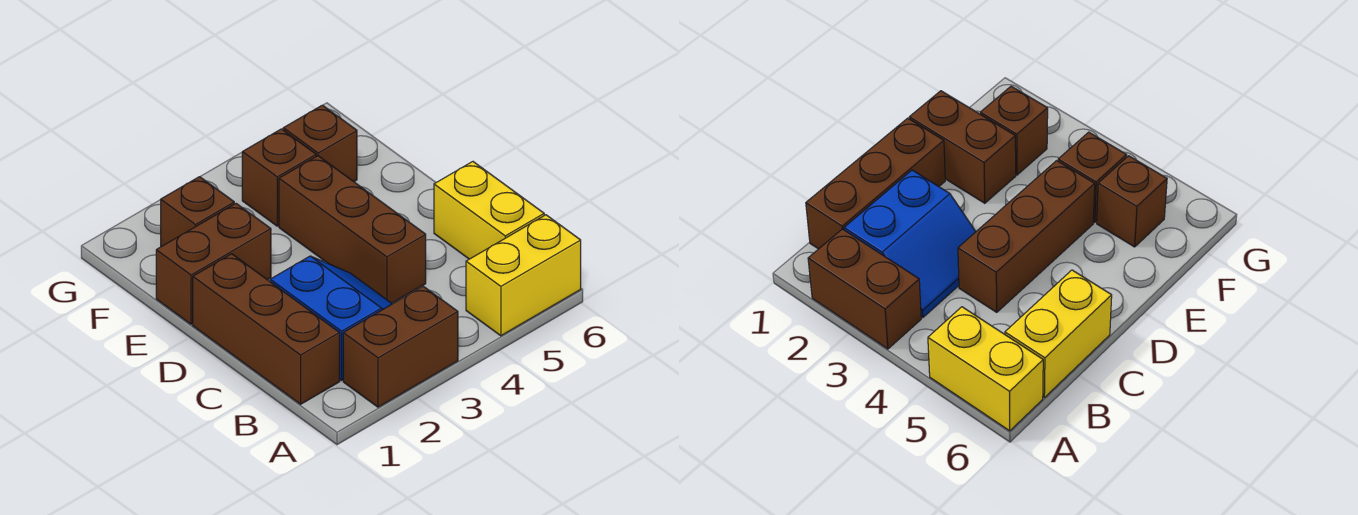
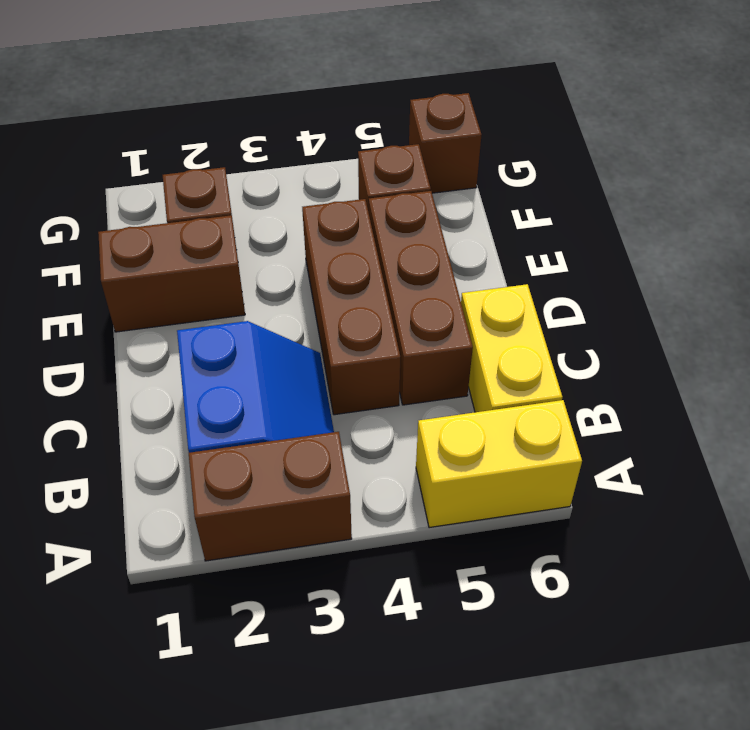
brown 1x3 brick [193,254,340,404] -> brown 1x3 brick moved to [369,191,473,405]
brown 1x1 brick [242,129,316,226] -> brown 1x1 brick moved to [409,93,482,193]

